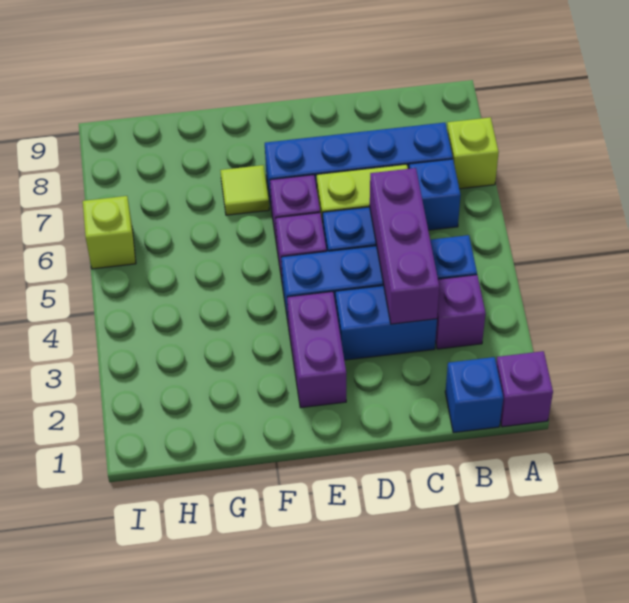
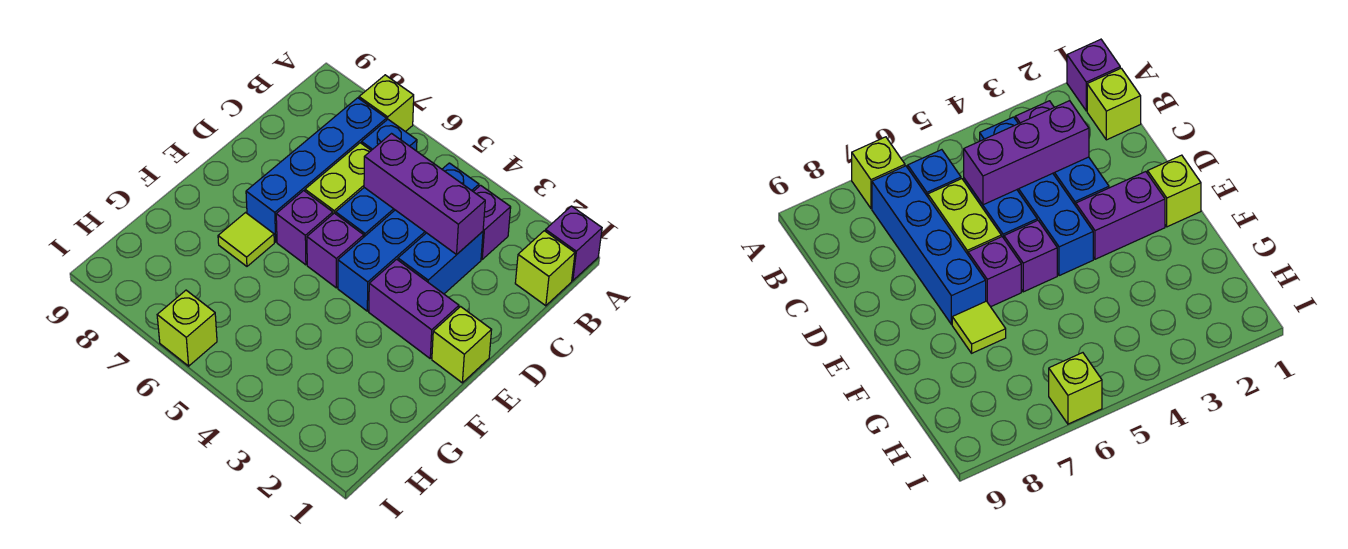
blue 1x1 brick [445,357,503,433] -> lime 1x1 brick [515,231,575,306]
none -> lime 1x1 brick [432,307,491,383]

